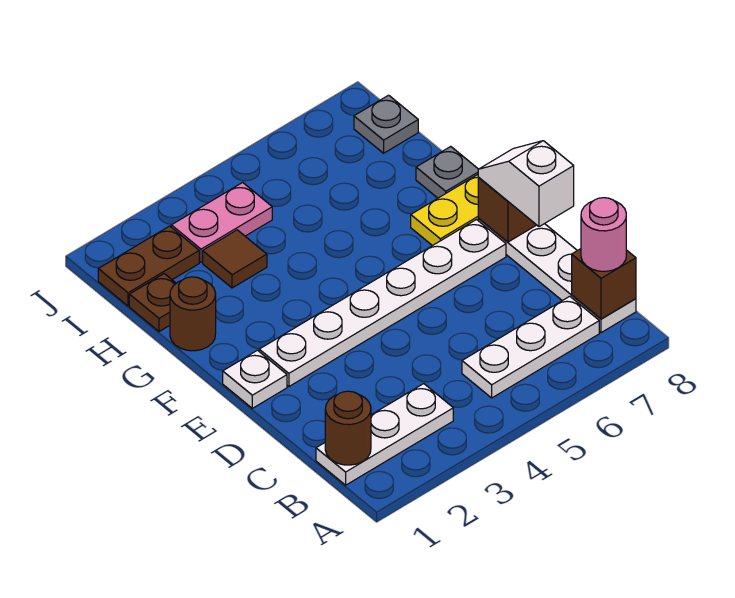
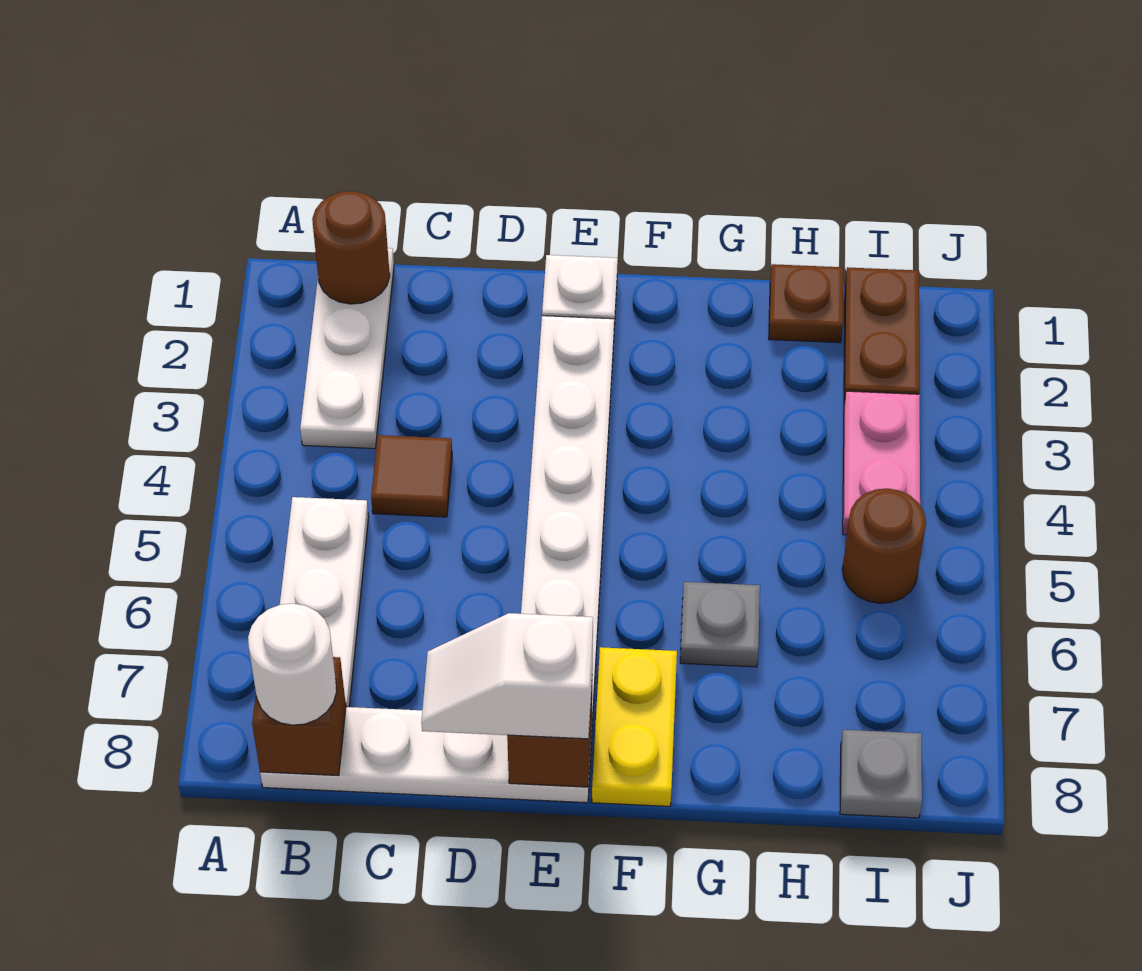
pink 1x1 round brick [581,198,626,271] -> white 1x1 round brick [248,603,337,725]
white 1x2 slope [478,141,574,227] -> white 1x2 slope turned to [421,613,593,739]
brown 1x1 round brick [170,277,216,351] -> brown 1x1 round brick moved to [842,488,926,603]
grey 1x1 plate [416,147,478,198] -> grey 1x1 plate moved to [680,582,760,667]
brown 1x1 tile [203,230,267,288] -> brown 1x1 tile moved to [371,435,452,517]

